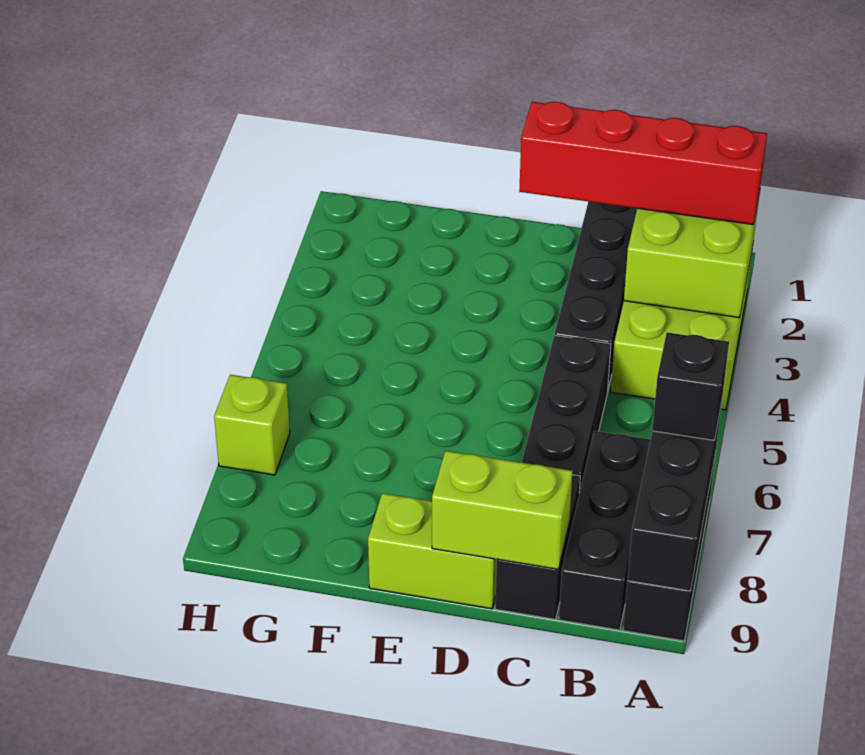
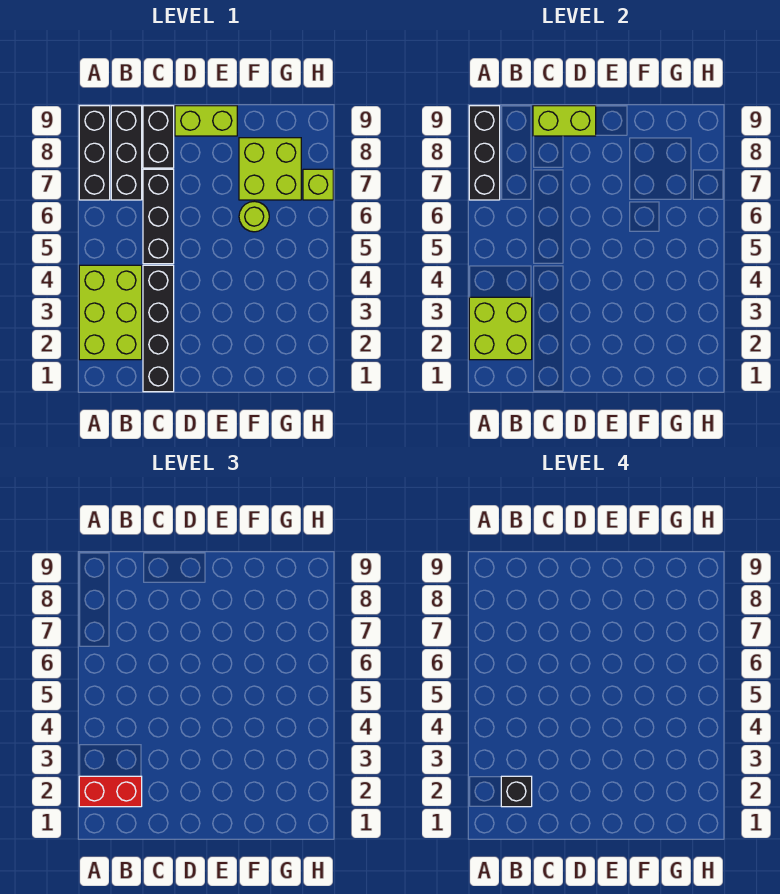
red 1x4 brick [519,102,767,225] -> red 1x2 brick [79,776,142,807]
black 1x1 brick [652,332,729,440] -> black 1x1 brick moved to [501,776,532,807]
none -> lime 1x1 round brick [239,201,269,232]
none -> lime 2x2 brick [239,138,301,200]

